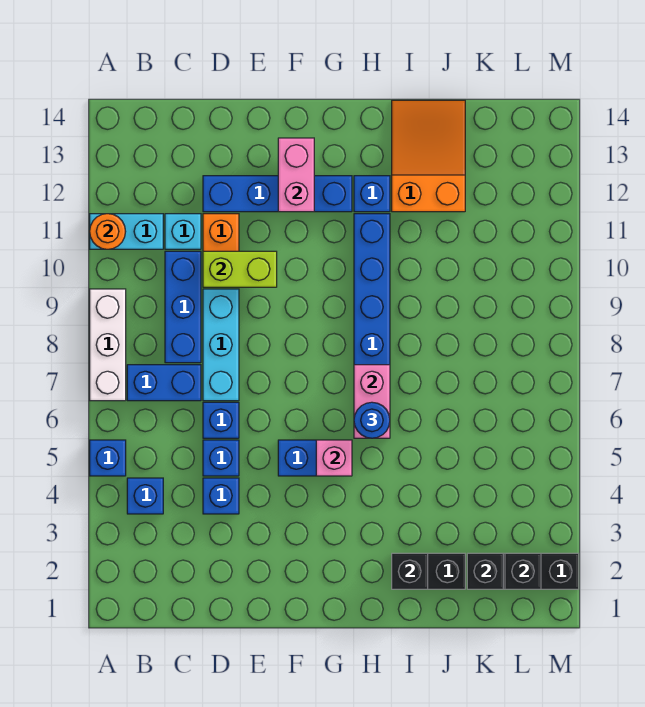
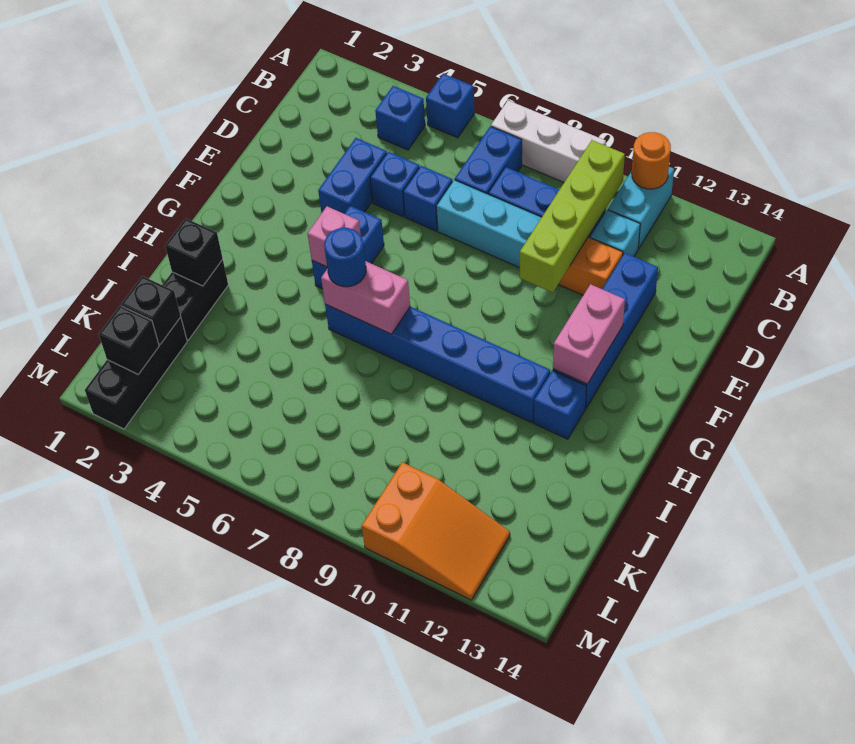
blue 1x1 brick [203,478,239,514] -> blue 1x2 brick [318,138,387,214]
lime 1x2 brick [203,251,277,287] -> lime 1x4 brick [520,140,625,293]
pink 1x2 brick [278,138,314,212] -> pink 1x2 brick turned to [553,284,625,384]
orange 2x3 slope [392,100,465,212] -> orange 2x3 slope moved to [362,462,510,600]

